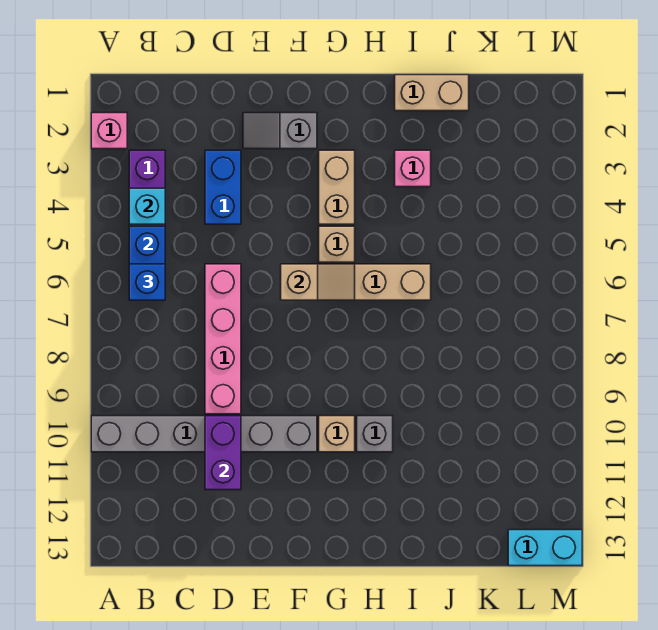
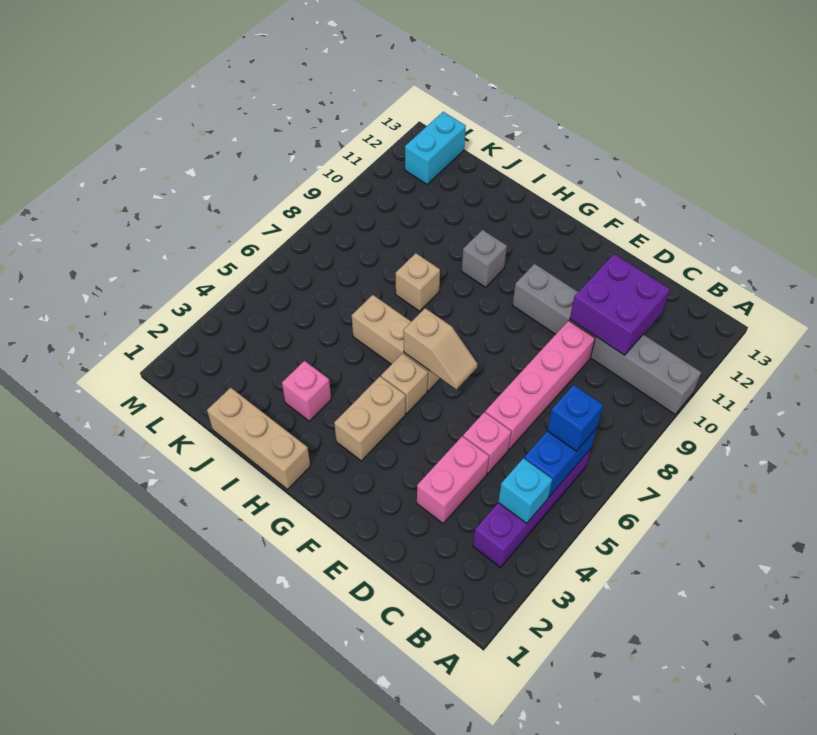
pink 1x1 brick [91,113,127,149] -> pink 1x1 brick moved to [463,412,511,473]
blue 1x2 brick [205,150,241,224] -> pink 1x2 brick [417,436,489,523]
purple 1x2 brick [205,416,241,490] -> purple 2x2 brick [570,254,670,355]
grey 1x2 slope [243,113,317,149] -> none
tan 1x2 slope [281,264,355,300] -> tan 1x2 slope turned to [403,308,478,389]
tan 1x1 brick [319,416,355,452] -> tan 1x1 brick moved to [396,253,440,311]
tan 1x2 brick [395,75,469,111] -> tan 1x3 brick [207,388,310,489]
cyan 1x2 brick [508,530,582,566] -> cyan 1x2 brick turned to [405,112,466,184]

